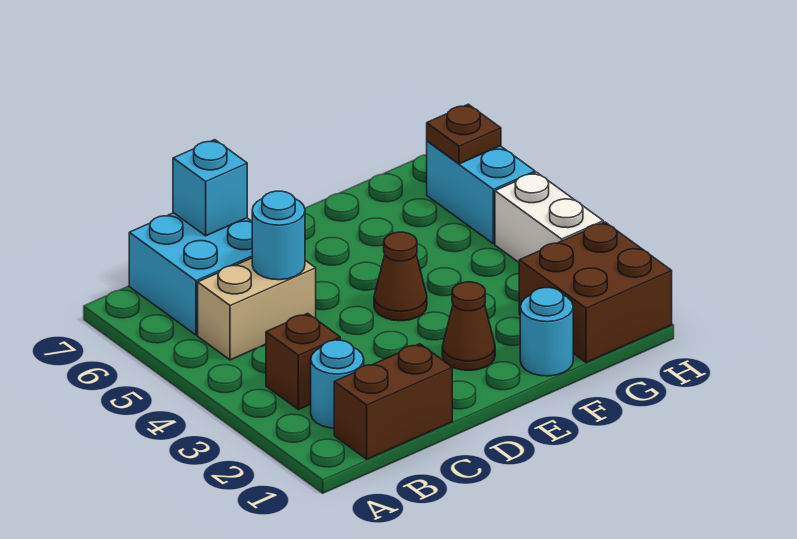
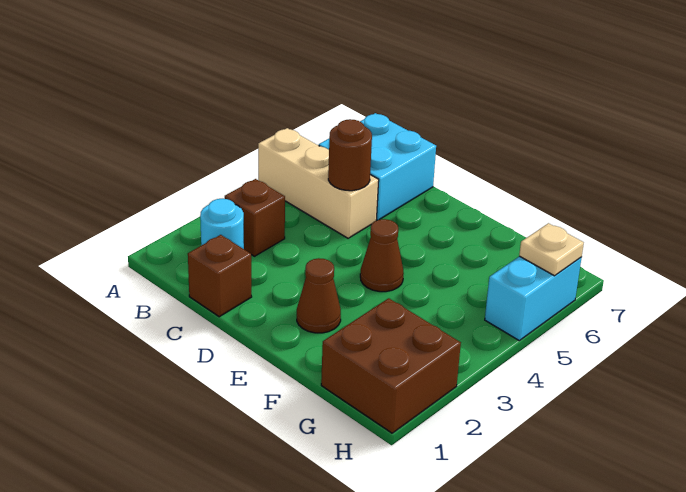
brown 1x2 brick [334,344,452,459] -> brown 1x1 brick [188,235,252,317]
tan 1x2 brick [198,258,316,360] -> tan 1x3 brick [258,128,379,238]
cyan 1x1 round brick [252,191,305,280] -> brown 1x1 round brick [328,119,372,191]
cyan 1x1 brick [173,140,247,236] -> none
cyan 1x1 round brick [520,288,573,376] -> none
white 1x2 brick [495,172,603,262] -> none
brown 1x1 plate [427,104,501,164] -> tan 1x1 plate [519,223,584,276]

